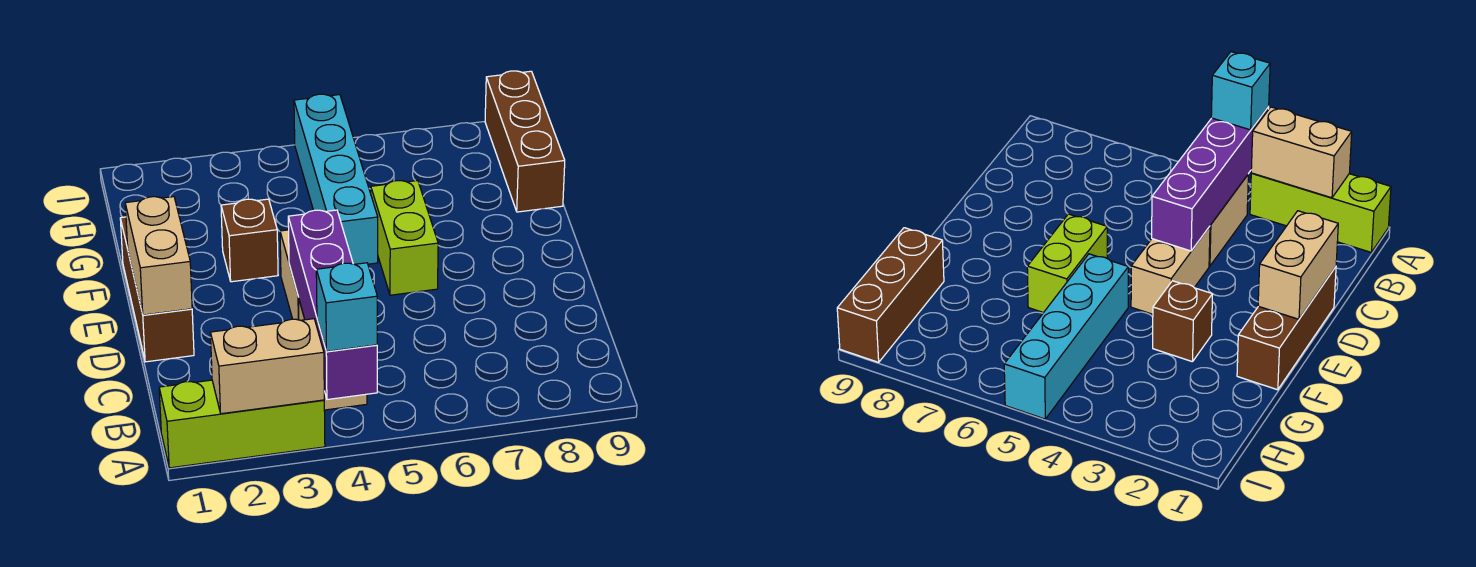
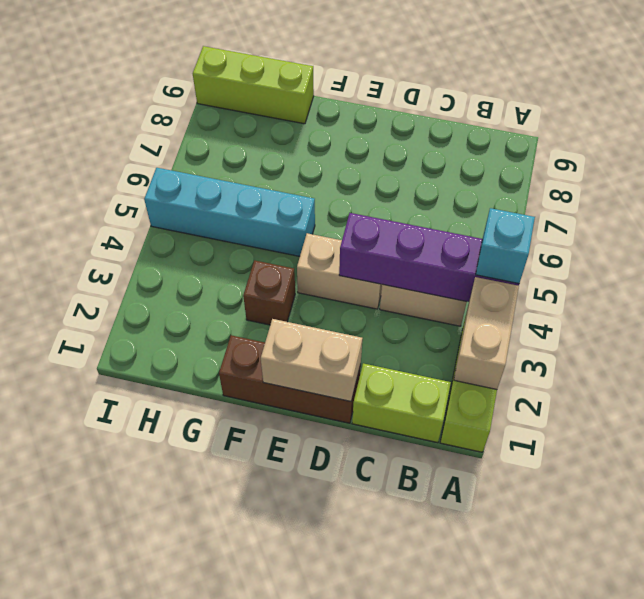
lime 1x2 brick [371,181,438,295] -> lime 1x2 brick moved to [352,363,451,443]
brown 1x3 brick [485,71,565,212] -> lime 1x3 brick [193,46,314,124]

